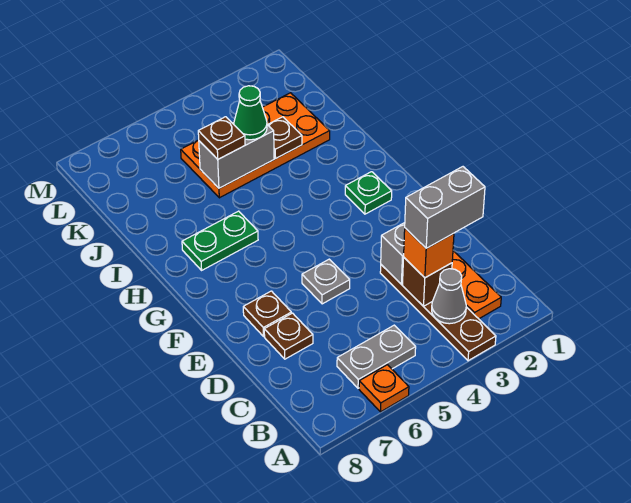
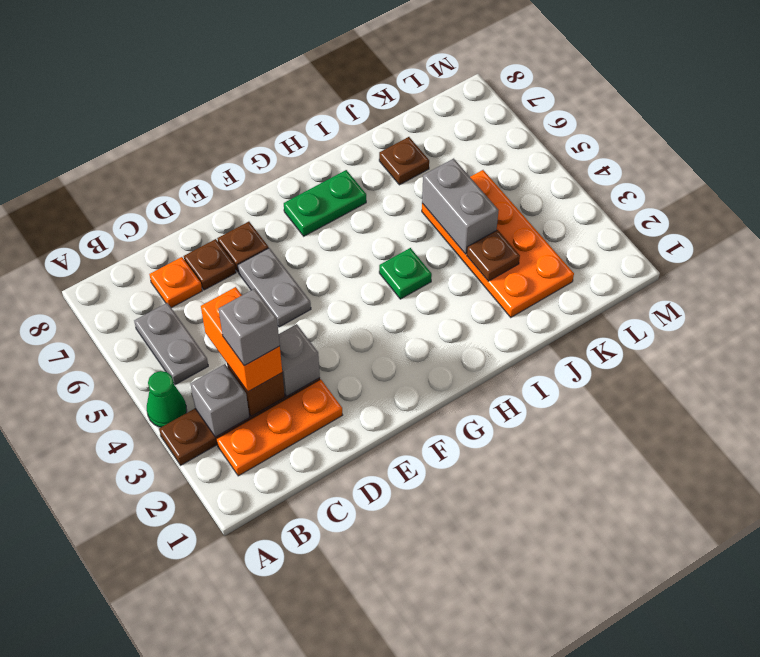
orange 1x1 plate [359,365,409,412] -> orange 1x1 plate moved to [150,257,202,308]
grey 1x1 cone [432,269,466,324] -> grey 1x1 brick [190,364,249,437]
grey 1x2 brick [405,167,485,248] -> grey 1x1 brick [219,289,280,366]
orange 1x1 brick [404,228,454,278] -> orange 1x2 brick [201,287,282,392]
grey 1x1 plate [302,259,350,304] -> grey 1x2 plate [238,248,311,327]
green 1x1 plate [345,172,392,214] -> green 1x1 plate moved to [379,248,432,299]
green 1x2 plate [182,211,258,270] -> green 1x2 plate turned to [284,170,366,236]
green 1x1 cone [234,86,267,140] -> green 1x1 cone moved to [147,371,187,427]
brown 1x1 plate [198,117,245,159] -> brown 1x1 plate moved to [379,137,429,185]

